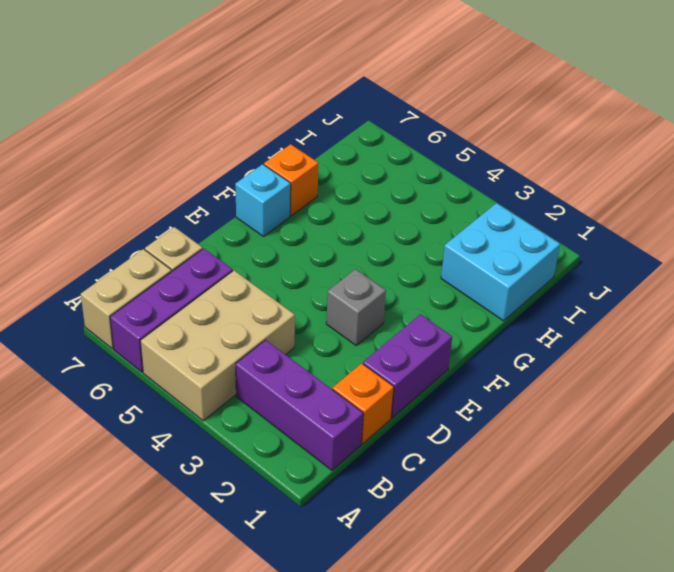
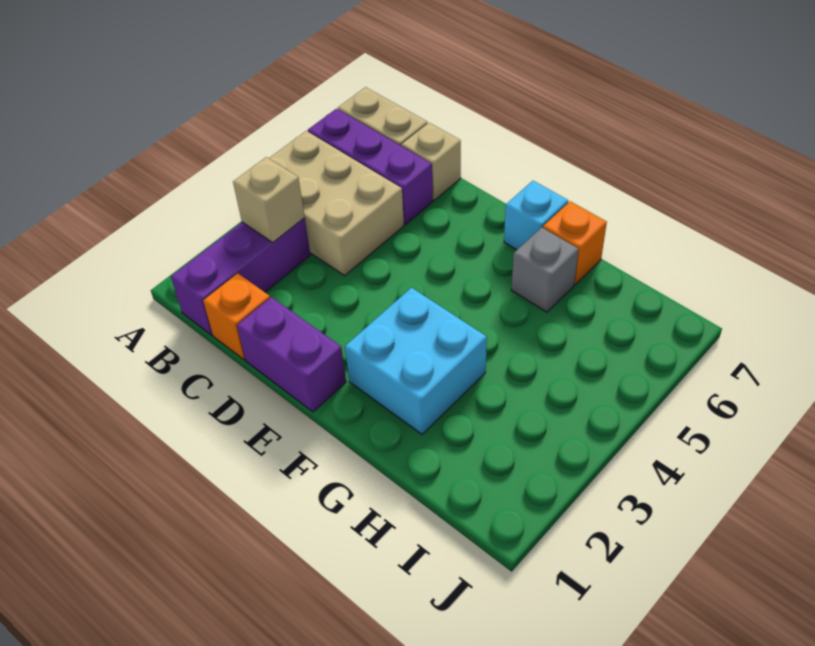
none -> tan 1x1 brick [233,157,305,242]
grey 1x1 brick [326,269,386,345] -> grey 1x1 brick moved to [511,227,579,312]
cyan 2x2 brick [441,203,560,321] -> cyan 2x2 brick moved to [345,288,487,434]

